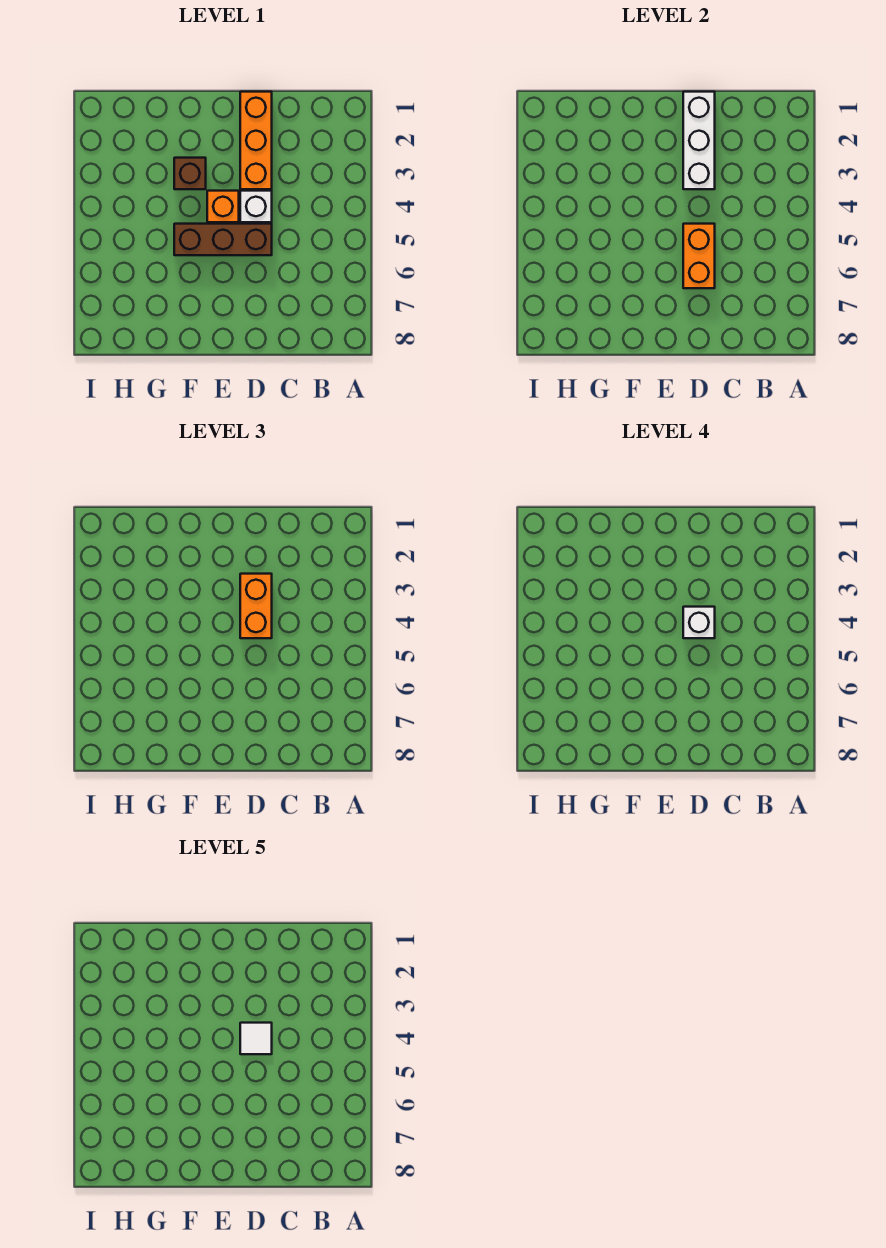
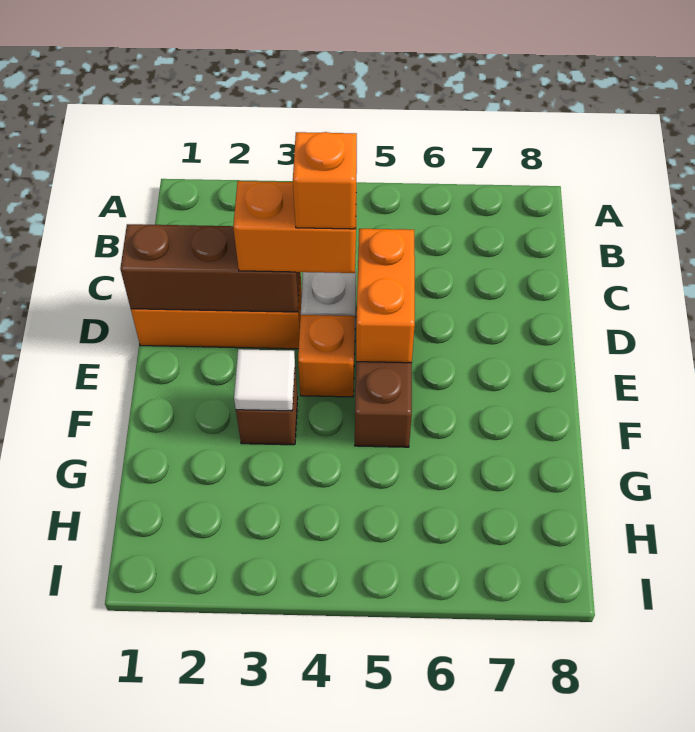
white 1x3 brick [683,92,715,189] -> brown 1x3 brick [120,224,300,312]
white 1x1 brick [683,607,715,638] -> orange 1x1 brick [293,132,357,229]
white 1x1 tile [240,1023,272,1054] -> white 1x1 tile moved to [234,349,295,411]
orange 1x2 brick [683,224,715,288] -> orange 1x2 brick turned to [356,229,415,363]

